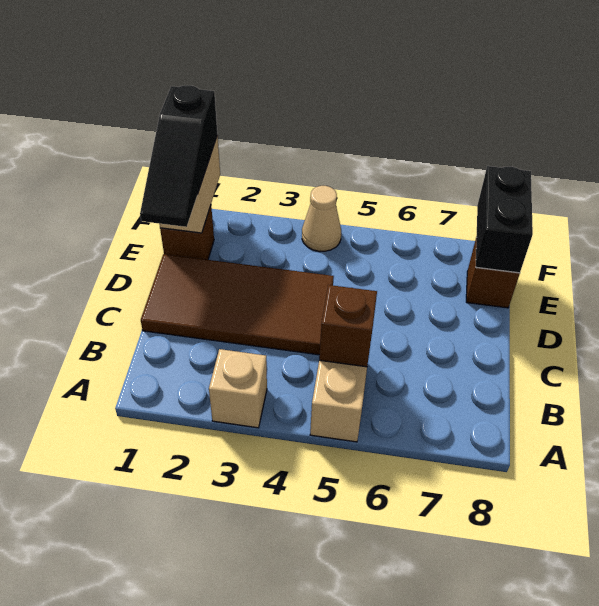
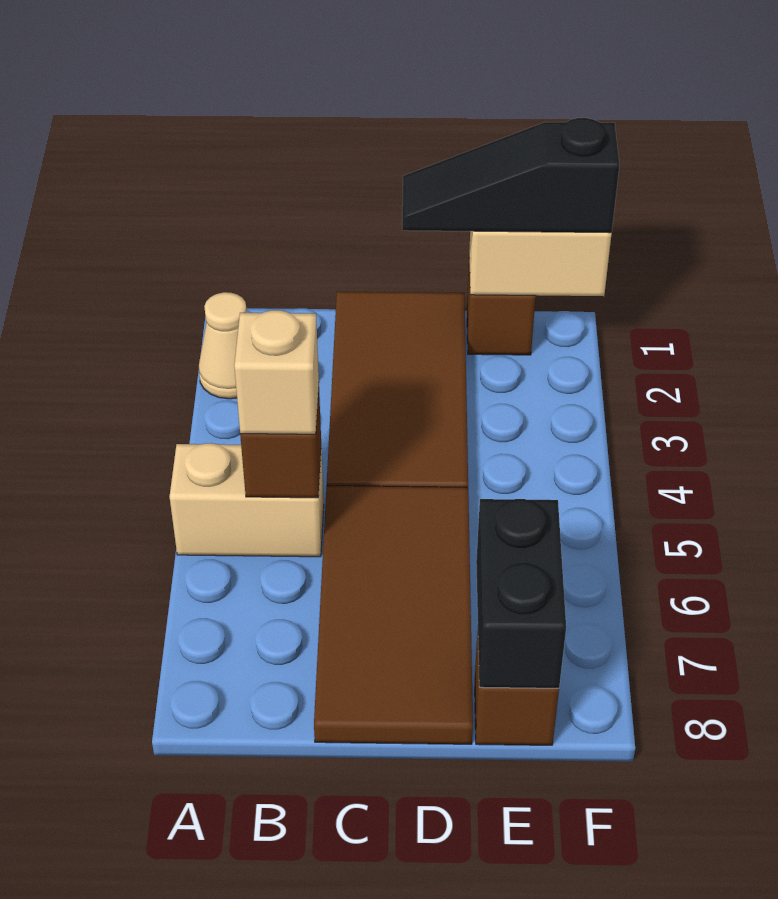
tan 1x1 brick [209,349,267,428] -> tan 1x1 brick moved to [234,310,319,434]
none -> brown 2x4 tile [314,486,473,744]
black 1x2 brick [476,166,533,273] -> black 1x2 brick turned to [476,499,566,688]
tan 1x1 cone [302,186,341,251] -> tan 1x1 cone moved to [199,292,247,399]

